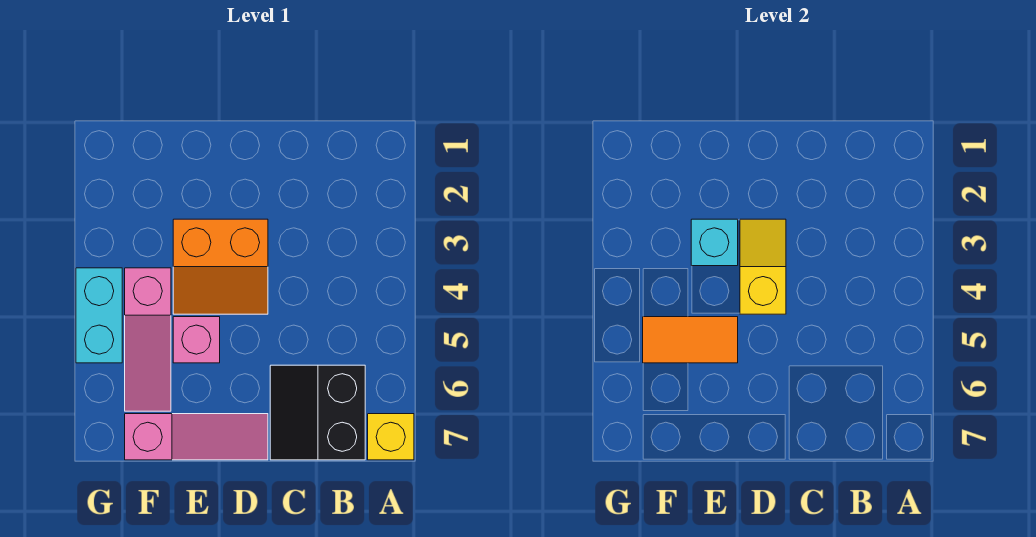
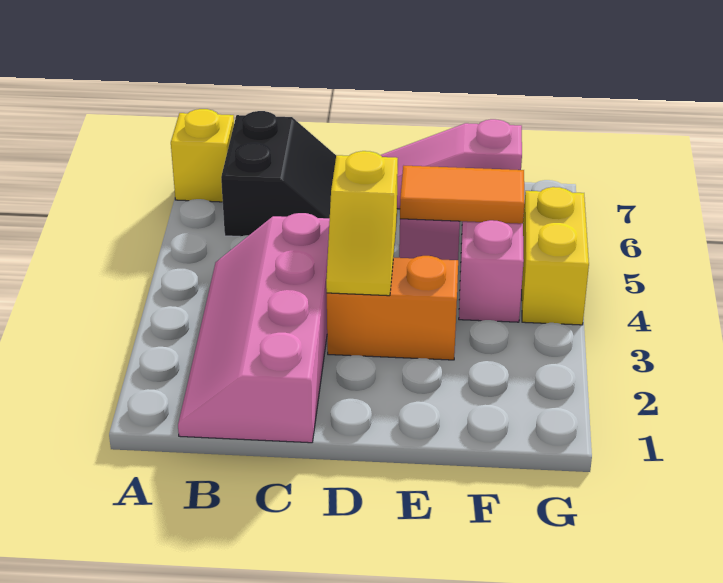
none -> pink 2x4 slope [178,213,330,443]
cyan 1x1 brick [691,219,738,266] -> none
cyan 1x2 brick [76,268,122,363] -> yellow 1x2 brick [522,187,589,325]

